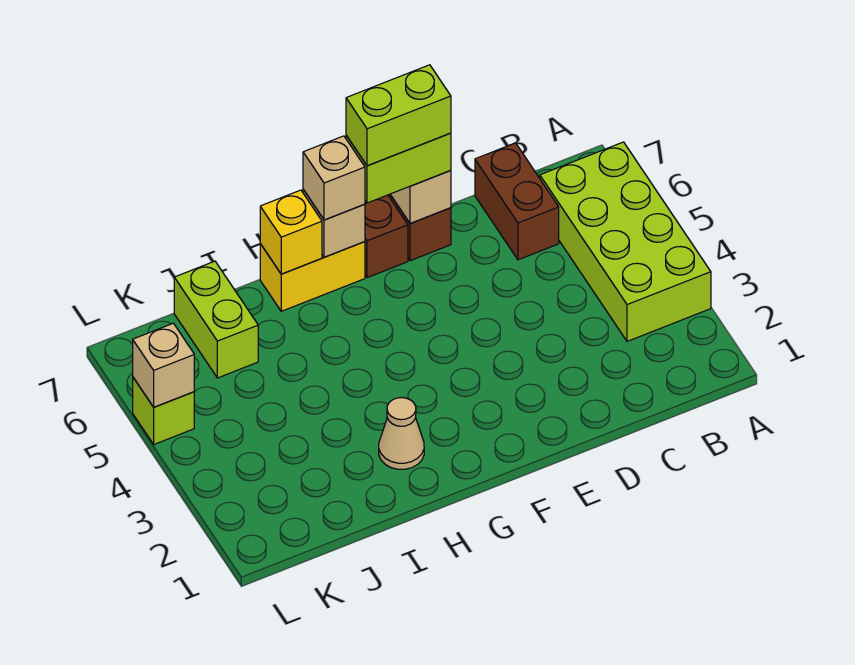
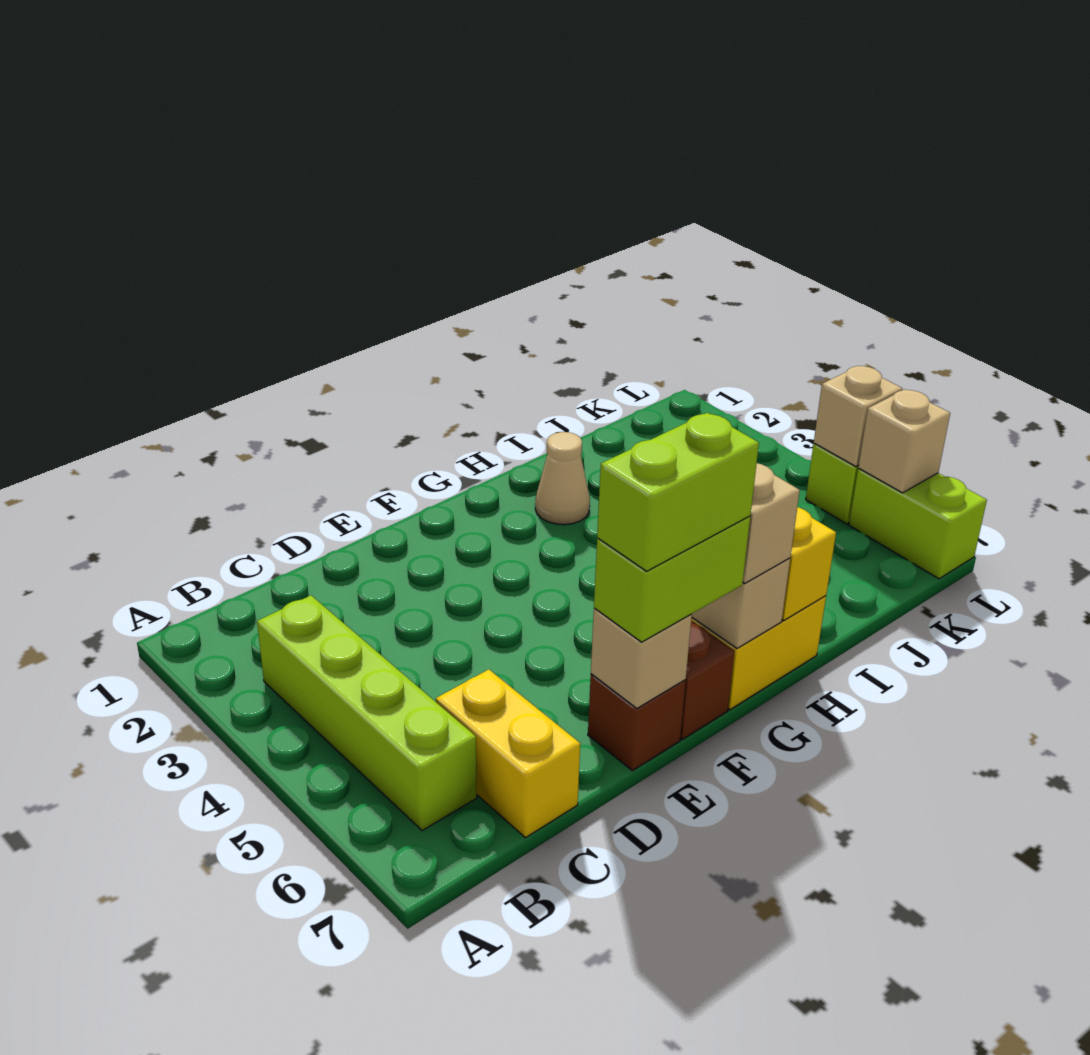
lime 2x4 brick [540,142,711,341] -> lime 1x4 brick [257,595,477,831]
brown 1x2 brick [475,143,559,260] -> yellow 1x2 brick [436,669,580,838]
lime 1x2 brick [174,261,258,378] -> lime 1x2 brick moved to [849,468,987,579]
none -> tan 1x1 brick [858,389,950,493]

